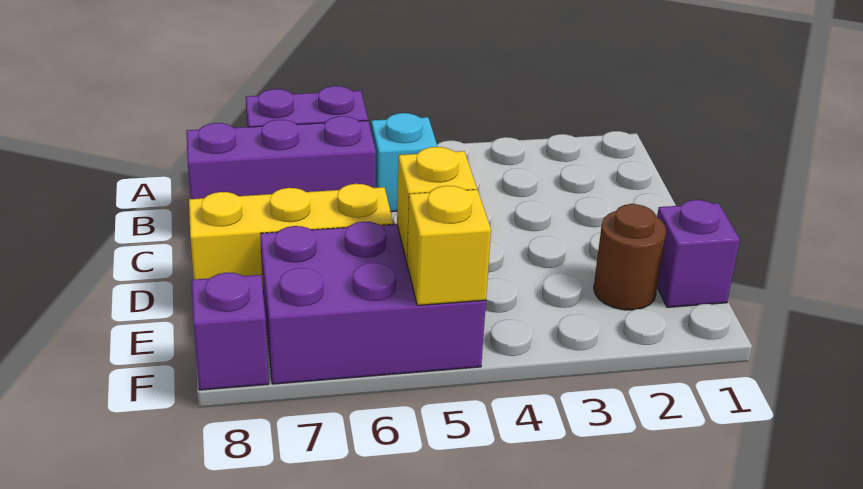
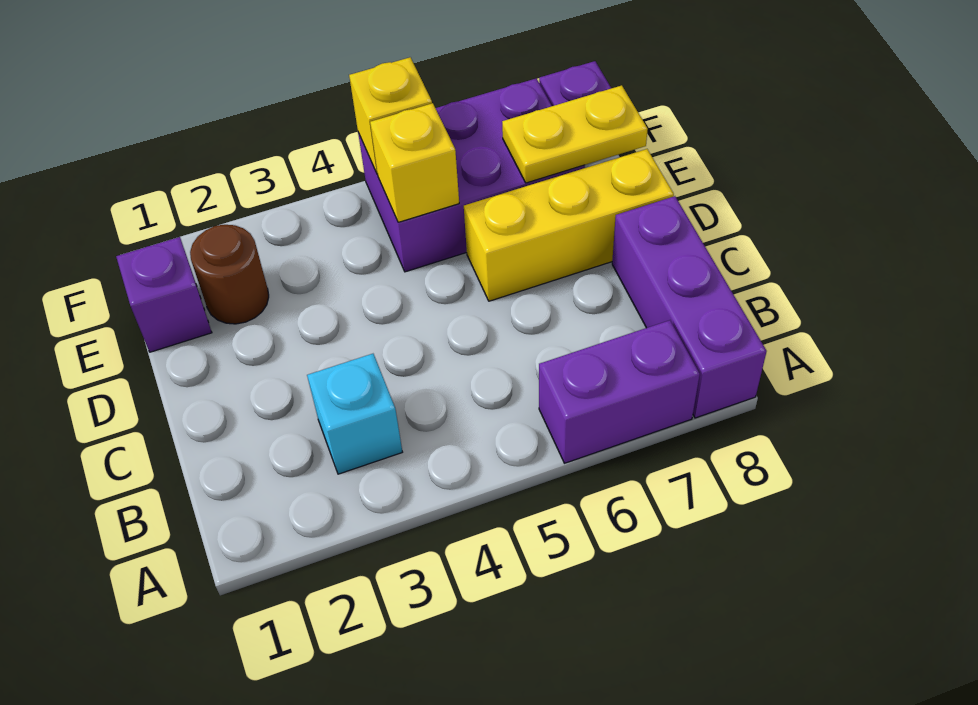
cyan 1x1 brick [371,113,438,212] -> cyan 1x1 brick moved to [307,354,402,474]
purple 1x3 brick [187,116,376,199] -> purple 1x3 brick turned to [612,196,767,418]
none -> yellow 1x2 plate [502,85,648,183]

